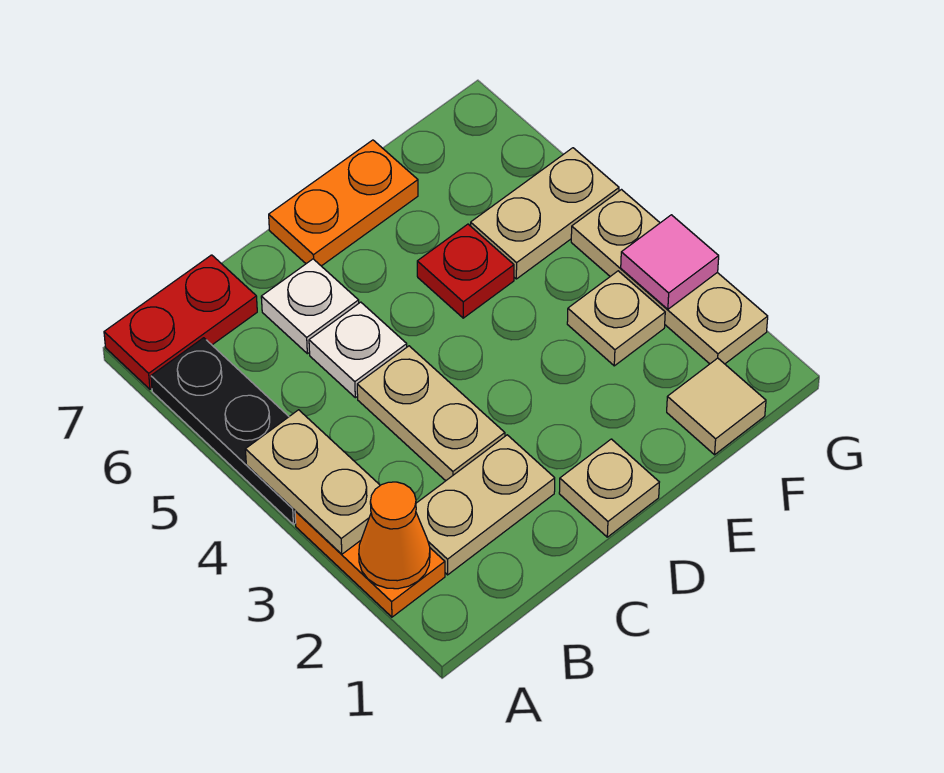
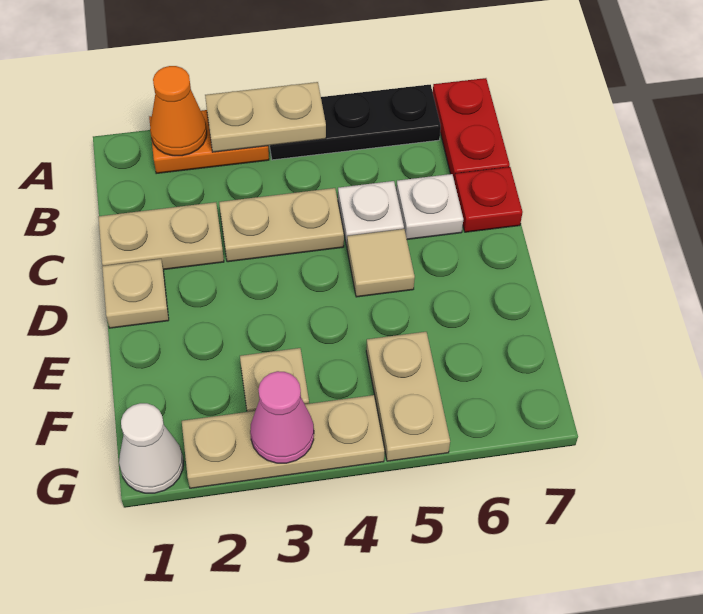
tan 1x2 plate [416,435,555,575] -> tan 1x2 plate turned to [98,202,224,270]
orange 1x2 plate [269,140,418,266] -> none
red 1x1 plate [417,224,514,318] -> red 1x1 plate moved to [454,167,523,232]
tan 1x1 tile [667,358,766,455] -> tan 1x1 tile moved to [347,229,415,297]
none -> white 1x1 cone [119,403,184,493]
pink 1x1 tile [621,215,719,309] -> pink 1x1 cone [250,371,314,463]

